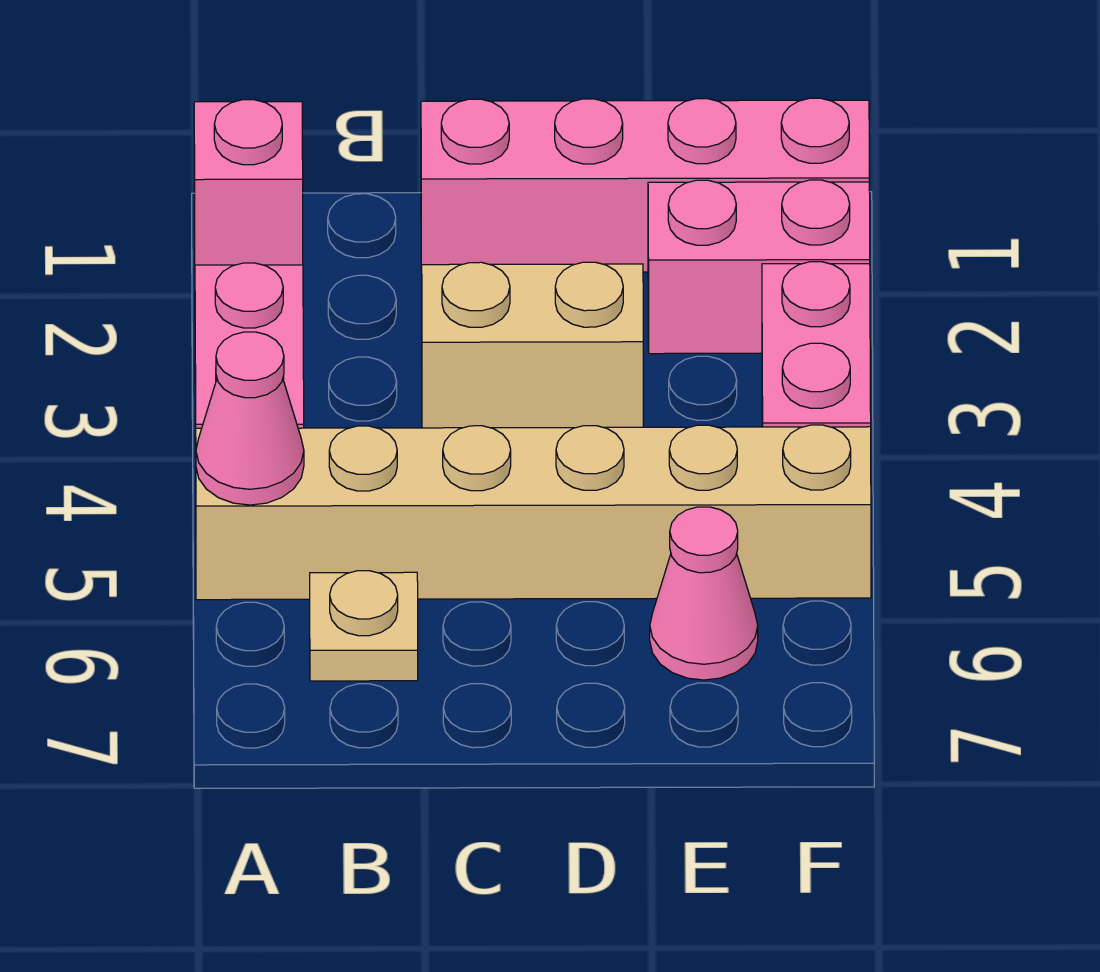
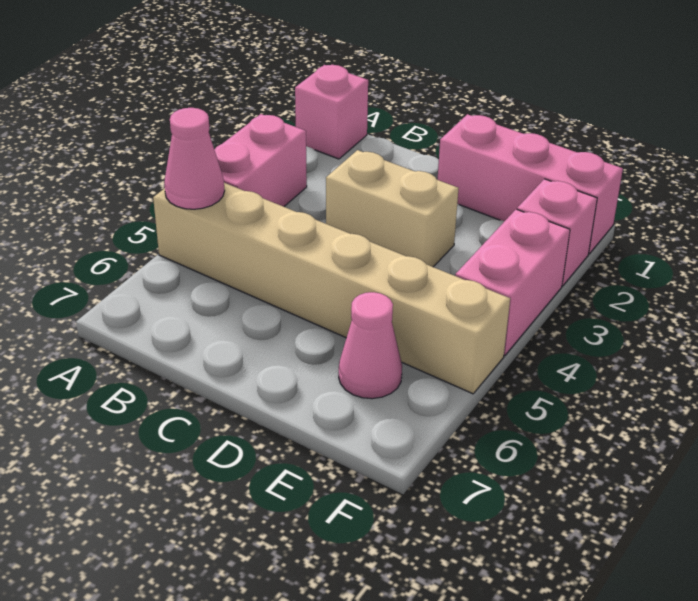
tan 1x1 plate [310,571,418,681] -> none
pink 1x4 brick [421,98,869,272] -> pink 1x3 brick [438,114,623,254]
pink 1x2 brick [648,180,870,354] -> pink 1x1 brick [517,179,597,286]

